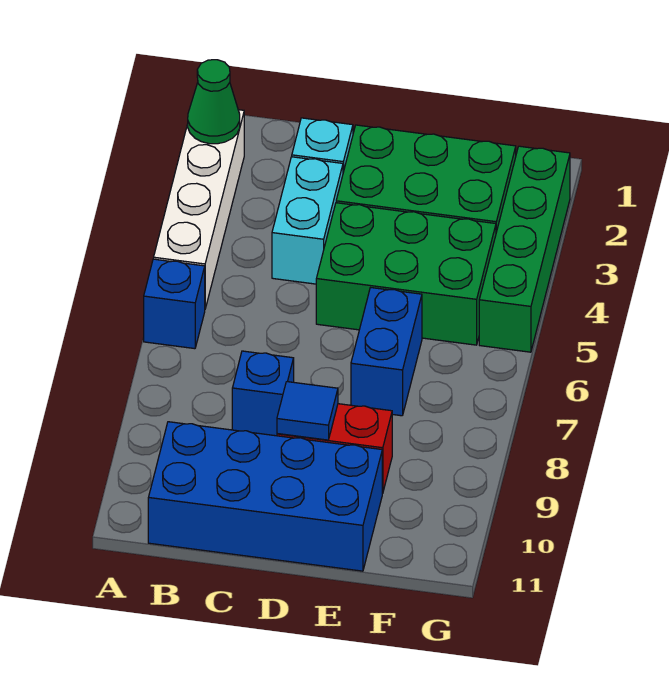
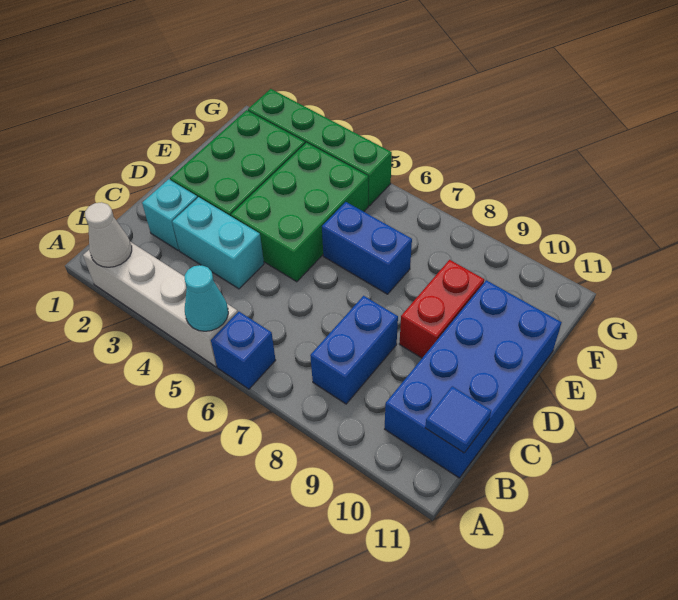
green 1x1 cone [188,60,240,144] -> white 1x1 cone [85,202,132,267]
none -> cyan 1x1 cone [185,265,228,331]
blue 1x1 brick [232,351,294,436] -> blue 1x2 brick [310,296,398,404]
blue 1x1 tile [277,382,338,440] -> blue 1x1 tile moved to [425,386,491,453]

